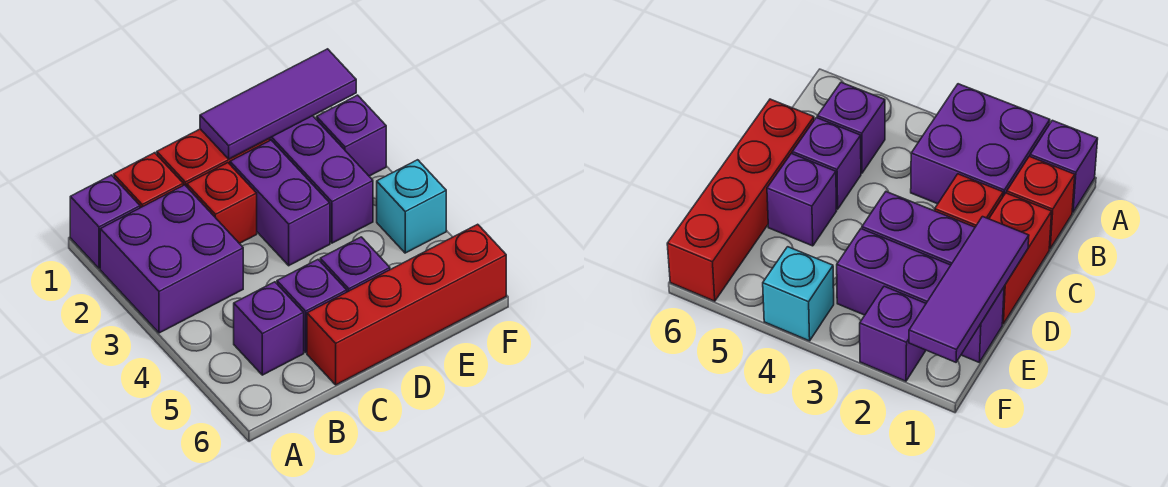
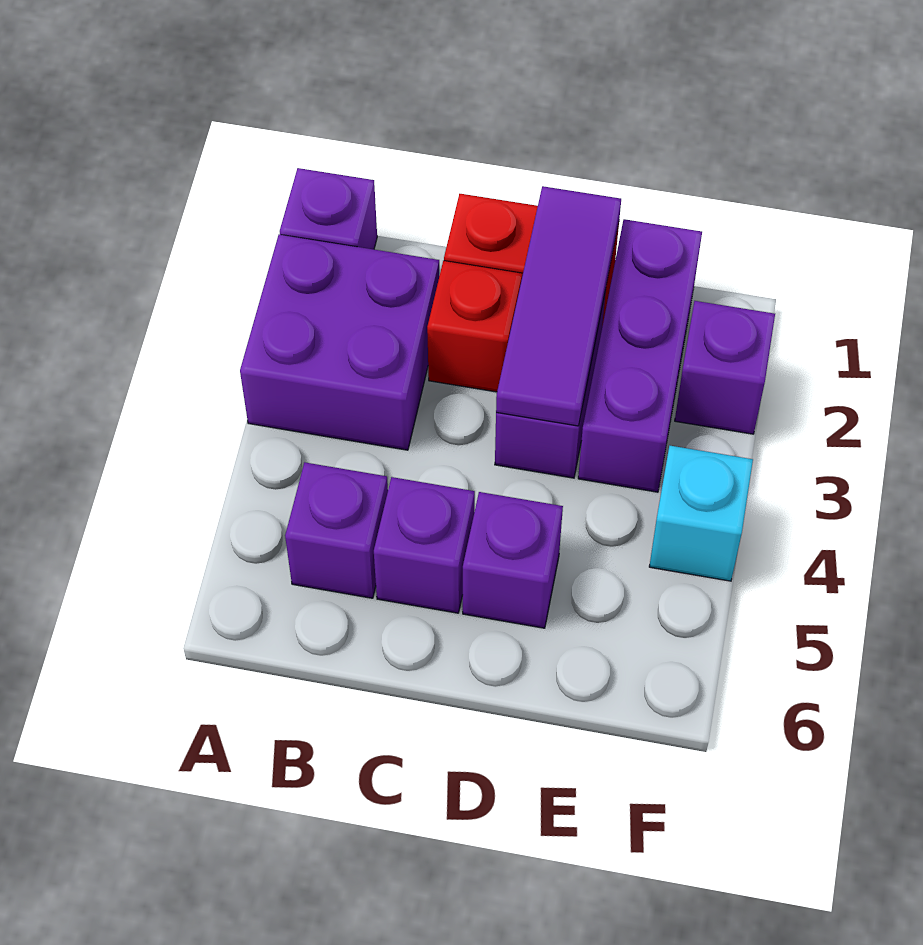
red 1x1 brick [114,153,183,208] -> none
red 1x4 brick [307,224,506,385] -> none
purple 1x3 tile [200,49,356,159] -> purple 1x3 tile turned to [496,186,621,426]

